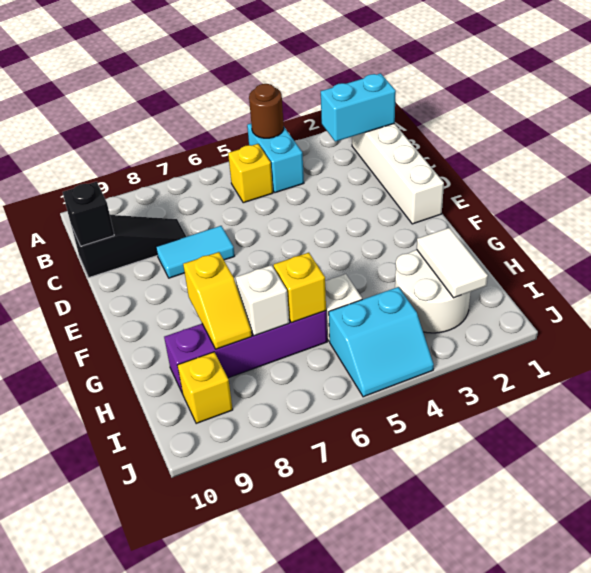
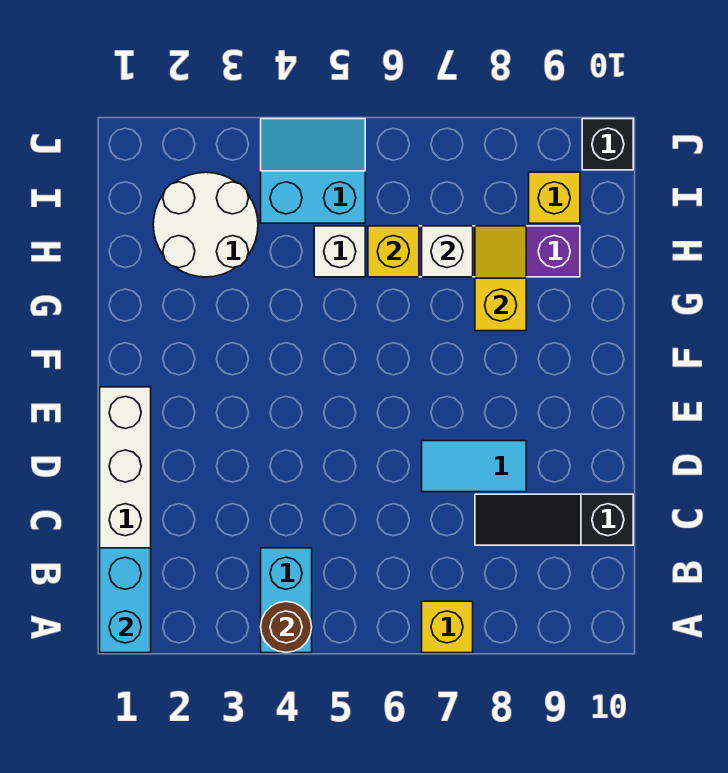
cyan 1x2 brick [321,73,396,142] -> cyan 1x2 brick turned to [100,548,151,653]
yellow 1x1 brick [228,144,273,203] -> yellow 1x1 brick moved to [422,601,473,653]
black 1x1 brick [63,182,114,246] -> black 1x1 brick moved to [582,119,633,170]
white 1x2 tile [417,228,488,298] -> none

